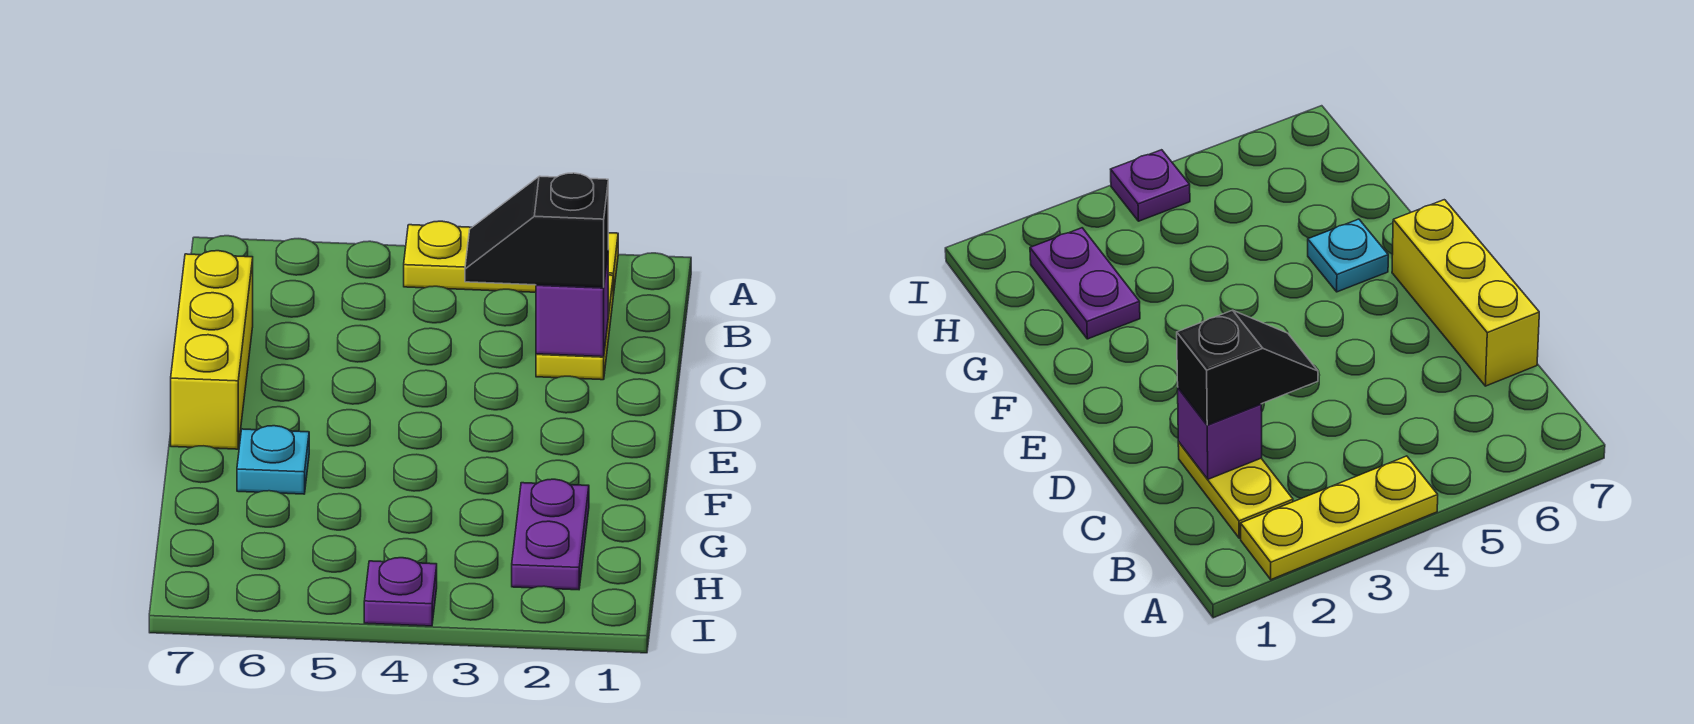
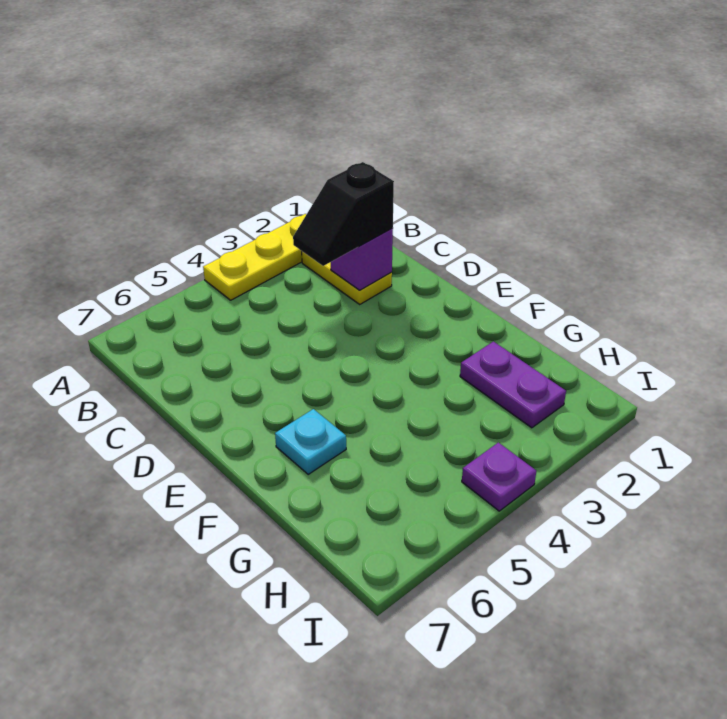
yellow 1x3 brick [171,251,253,449] -> none

